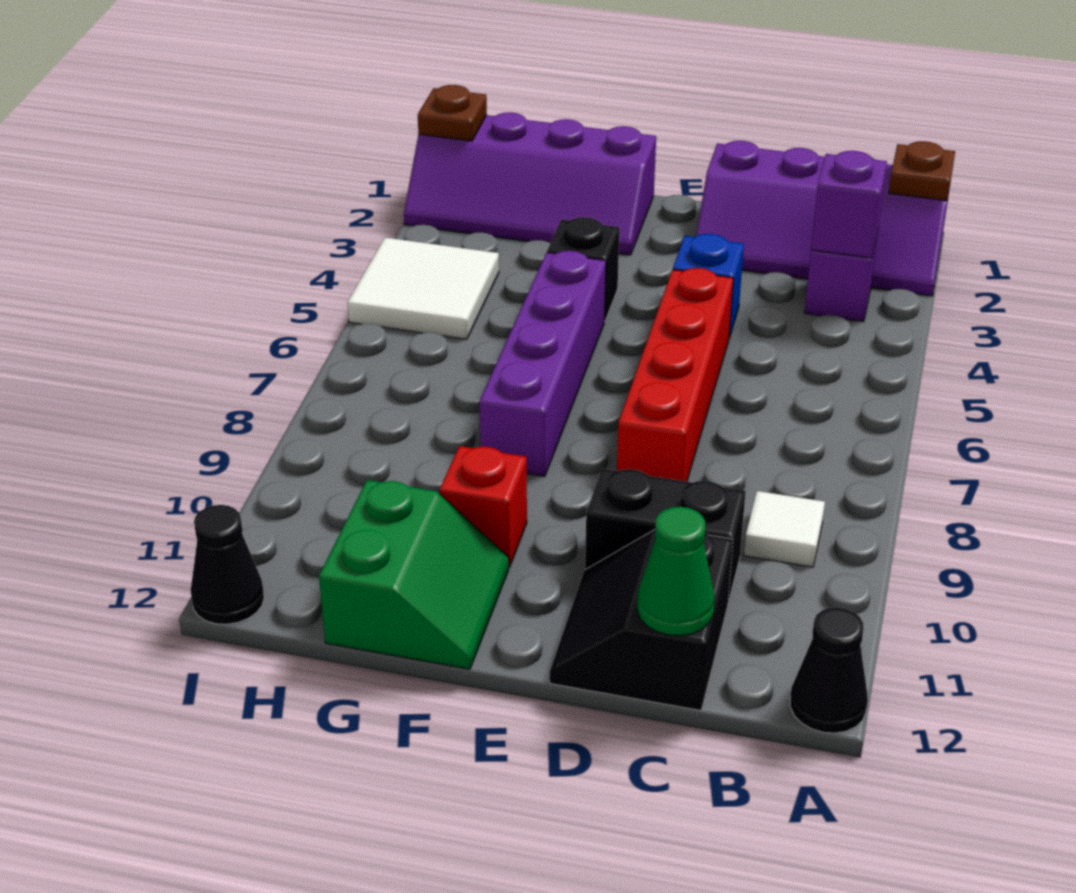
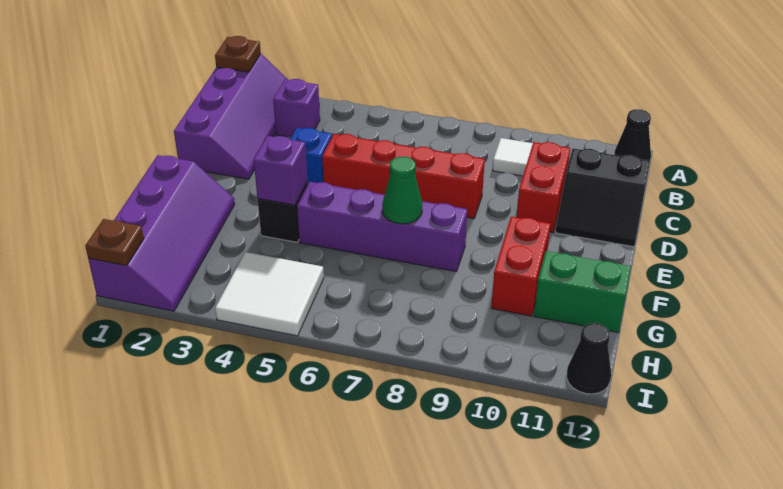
purple 1x1 brick [811,151,887,258] -> purple 1x1 brick moved to [254,136,307,205]
black 1x2 brick [585,468,746,603] -> red 1x2 brick [517,142,570,232]
green 1x1 cone [637,507,715,636] -> green 1x1 cone moved to [382,157,423,224]
red 1x1 brick [440,446,527,567] -> red 1x2 brick [491,217,550,316]

